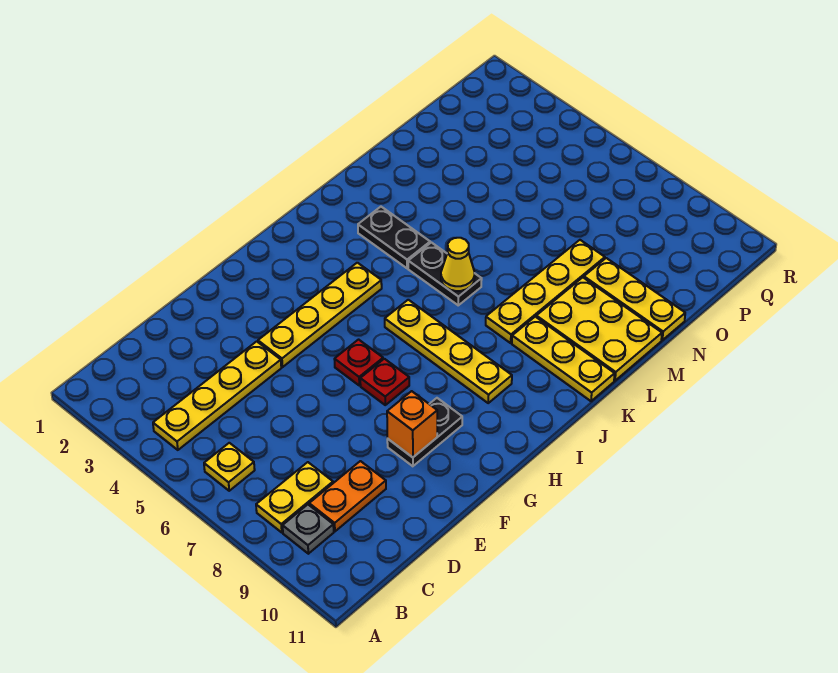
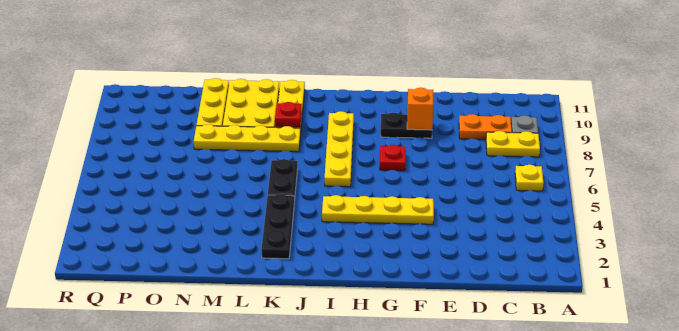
yellow 1x4 plate [153,341,281,450] -> none
red 1x1 plate [334,340,383,385] -> red 1x1 plate moved to [275,102,302,127]
black 1x2 plate [358,207,430,268] -> black 1x3 plate [261,194,294,259]
yellow 1x1 cone [441,238,475,291] -> none

